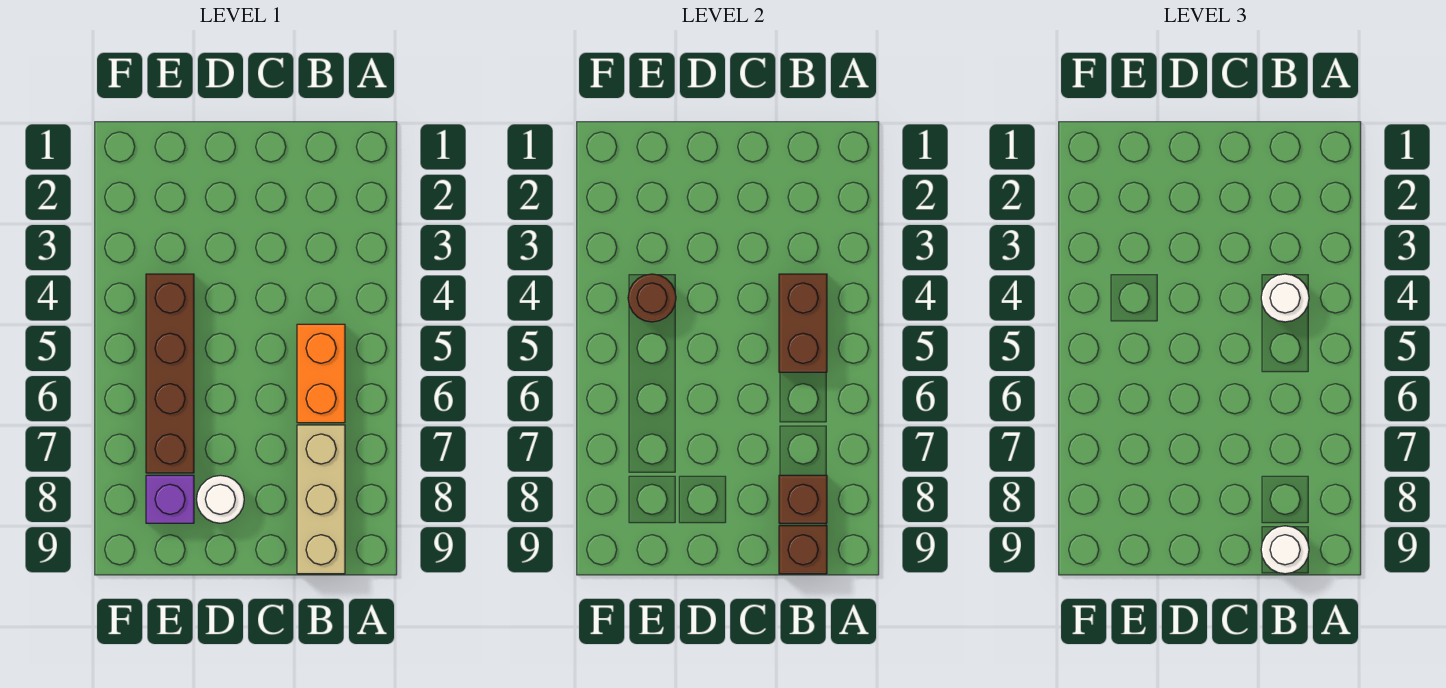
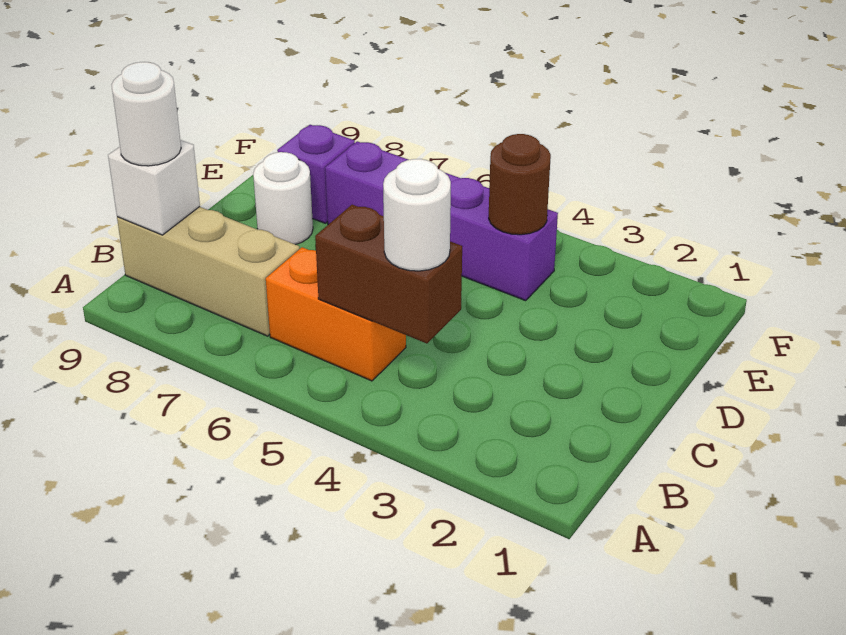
brown 1x1 brick [779,475,827,523] -> none
brown 1x1 brick [779,526,827,574] -> white 1x1 brick [108,140,200,235]
brown 1x4 brick [146,274,194,473] -> purple 1x4 brick [325,141,558,301]

